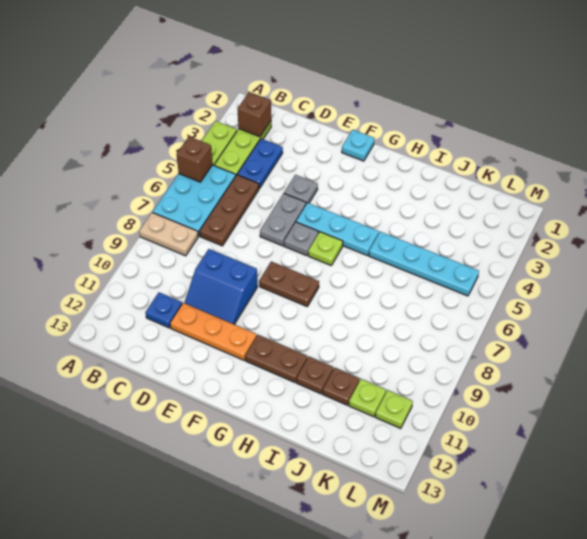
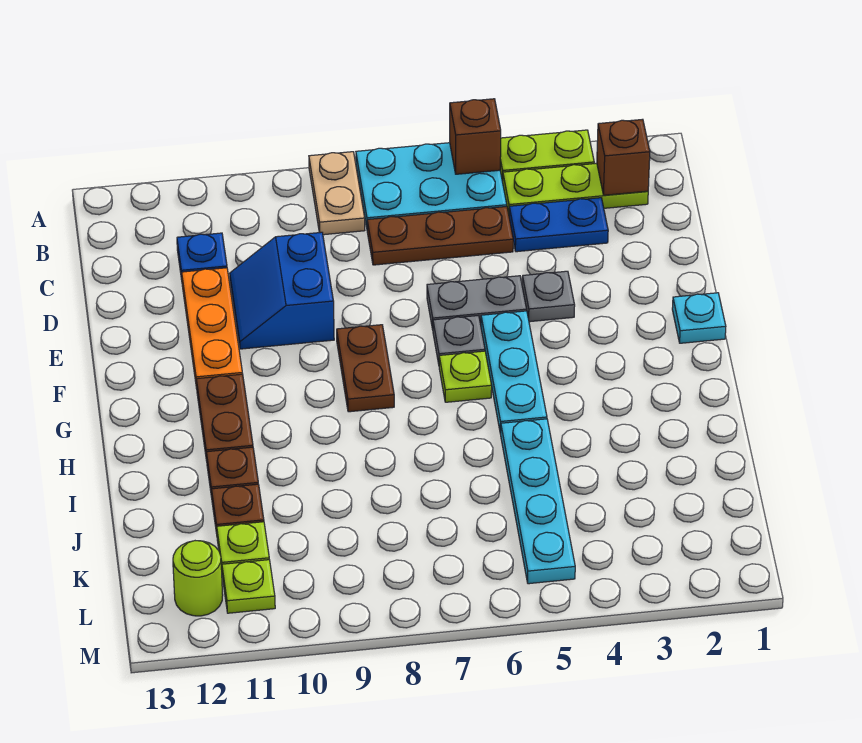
none -> lime 1x1 round brick [173,541,223,616]

